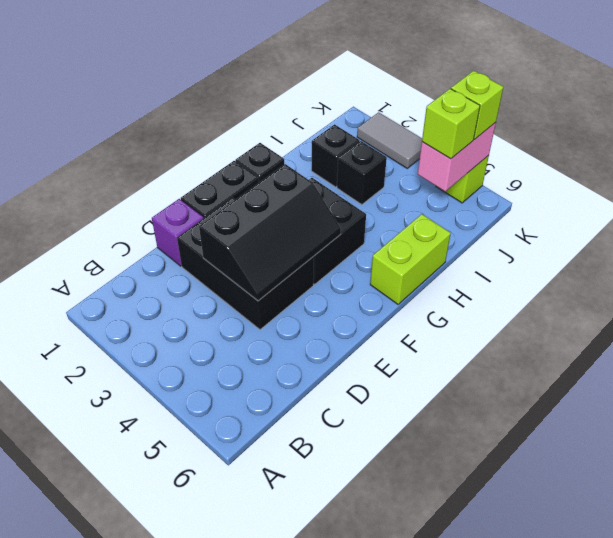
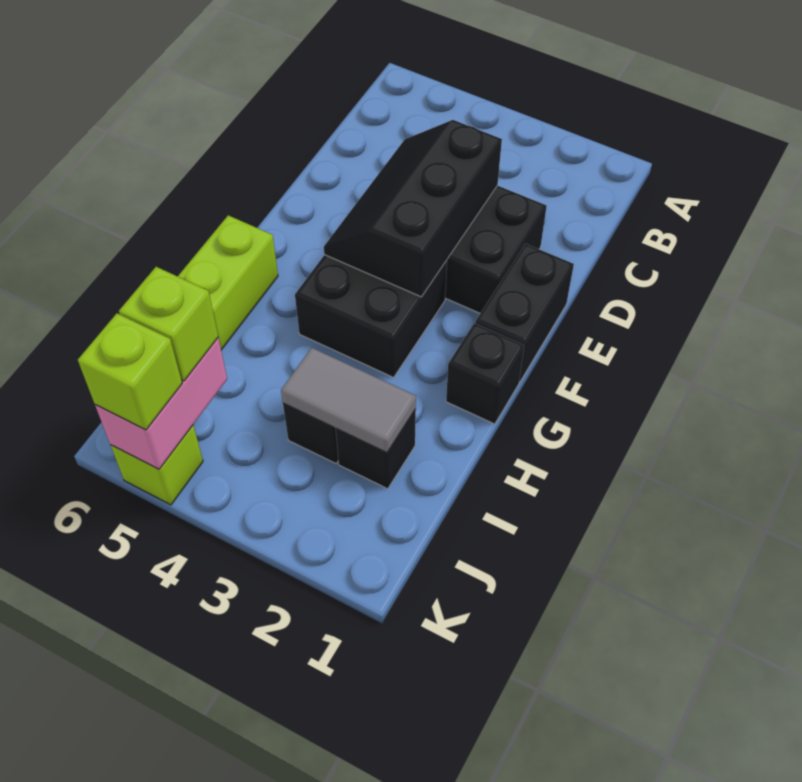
purple 1x1 brick [152,199,204,266] -> none
grey 1x2 tile [357,112,422,168] -> grey 1x2 tile moved to [281,348,416,453]

